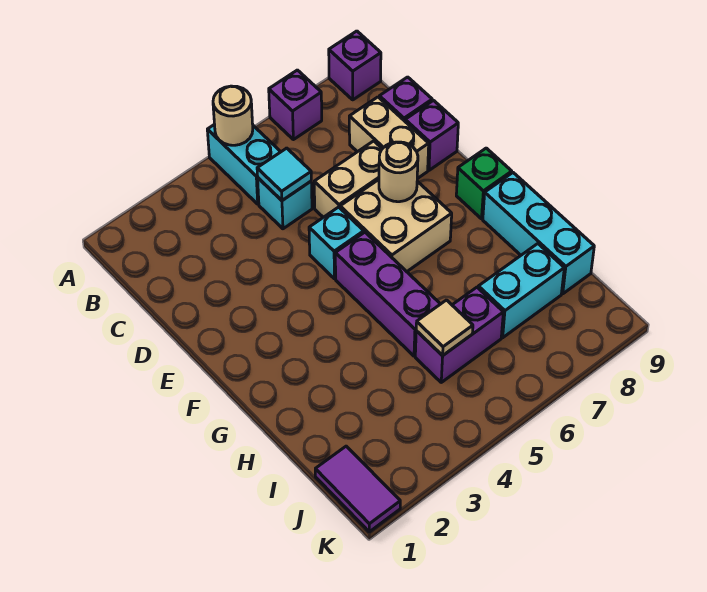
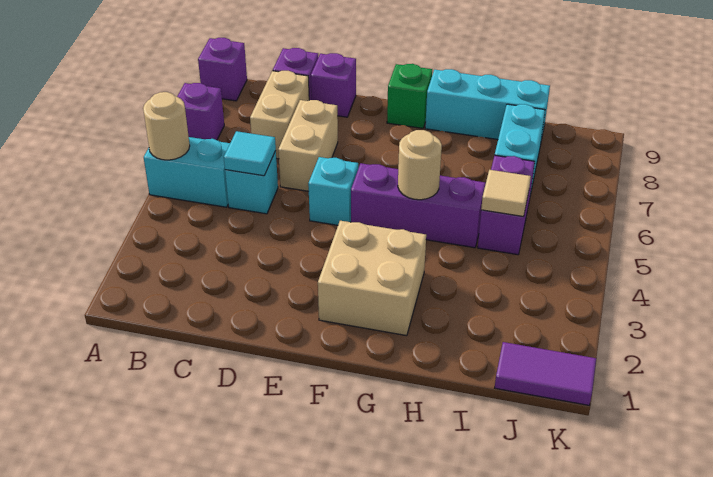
tan 1x2 brick [349,97,429,179] -> tan 1x2 brick turned to [250,71,309,159]
tan 2x2 brick [340,180,452,272] -> tan 2x2 brick moved to [318,221,426,336]
tan 1x1 round brick [379,142,418,202] -> tan 1x1 round brick moved to [398,130,442,200]

